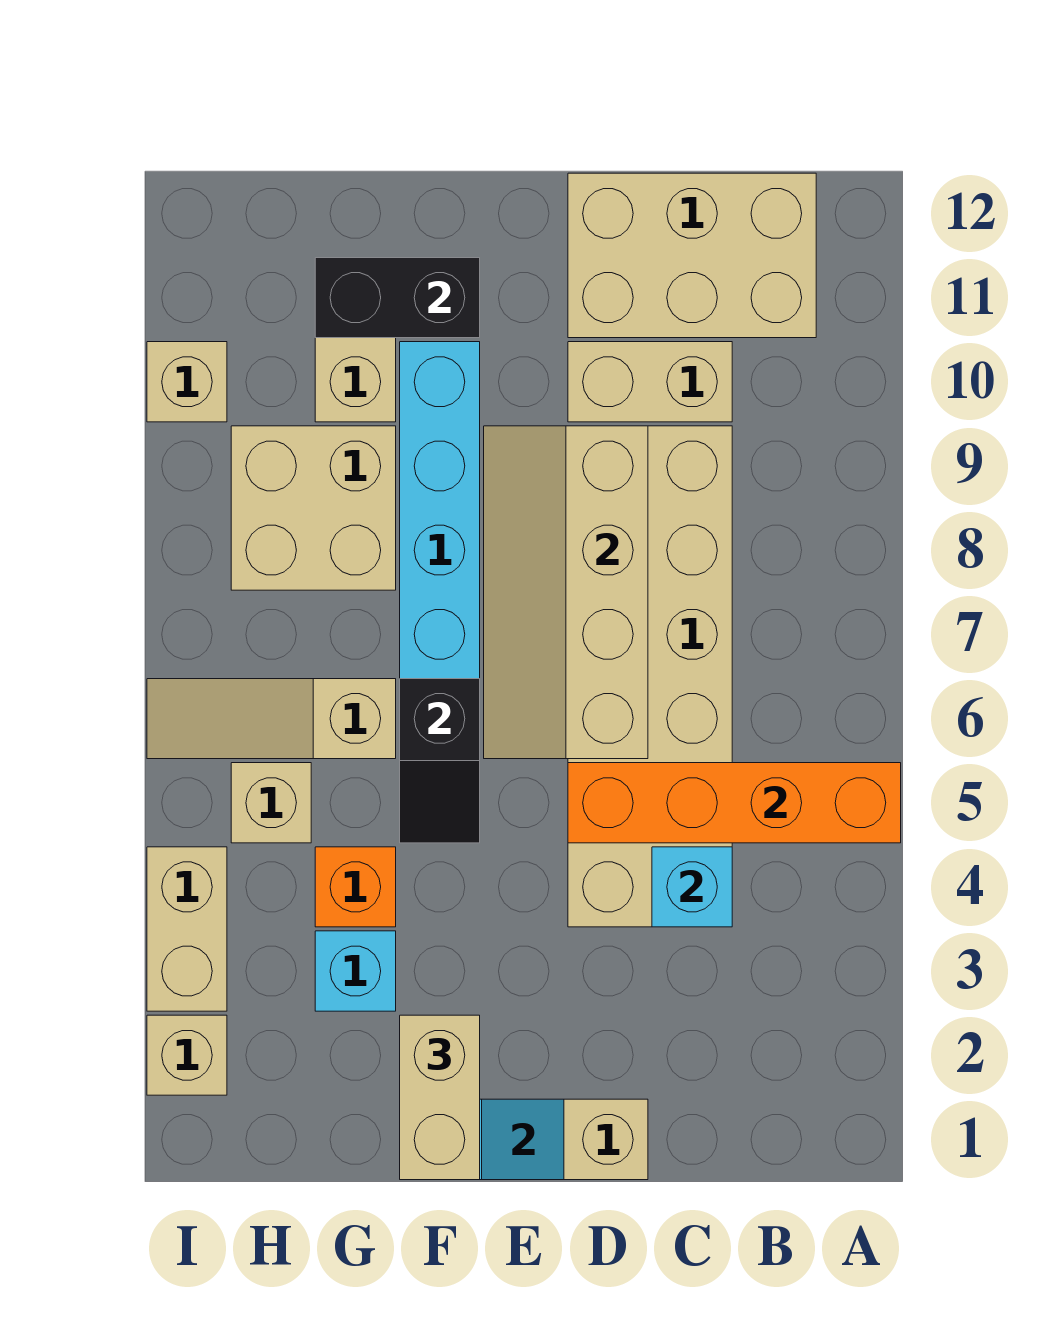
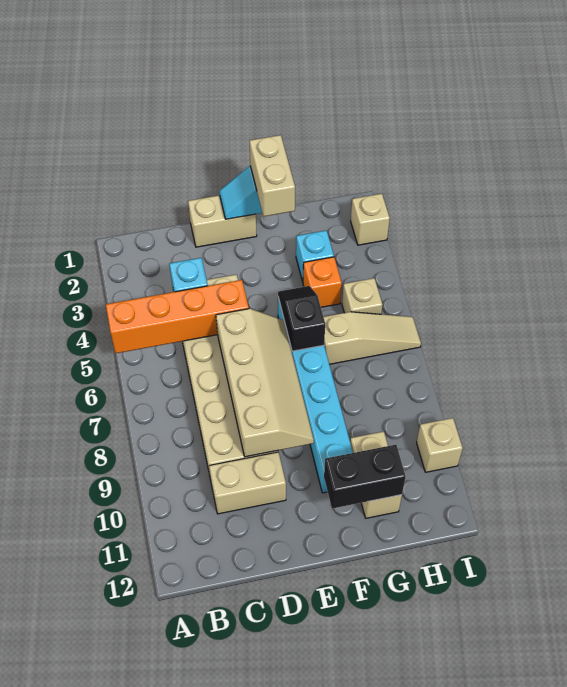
tan 2x3 brick [568,173,816,338] -> none
tan 2x2 brick [231,426,396,590] -> none
tan 1x2 brick [147,847,227,1011] -> none

